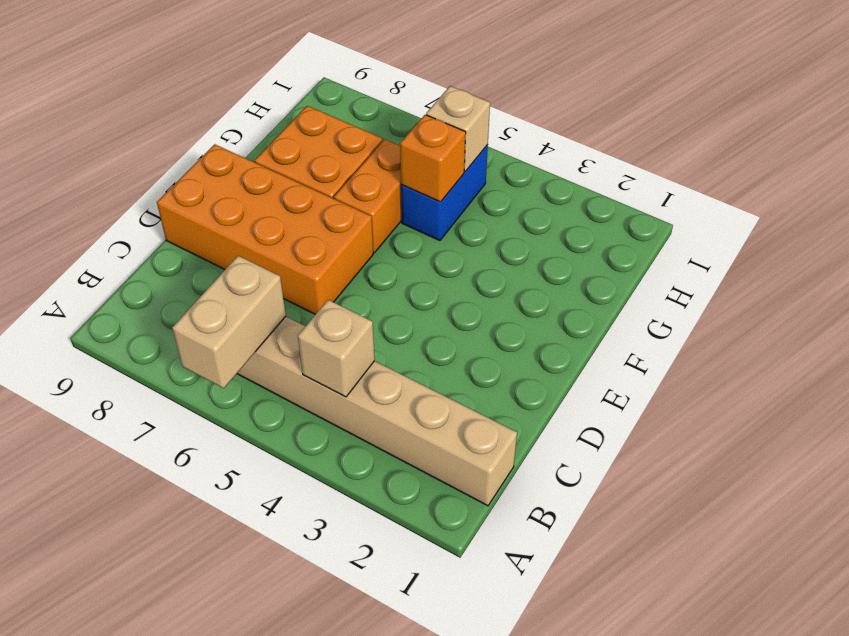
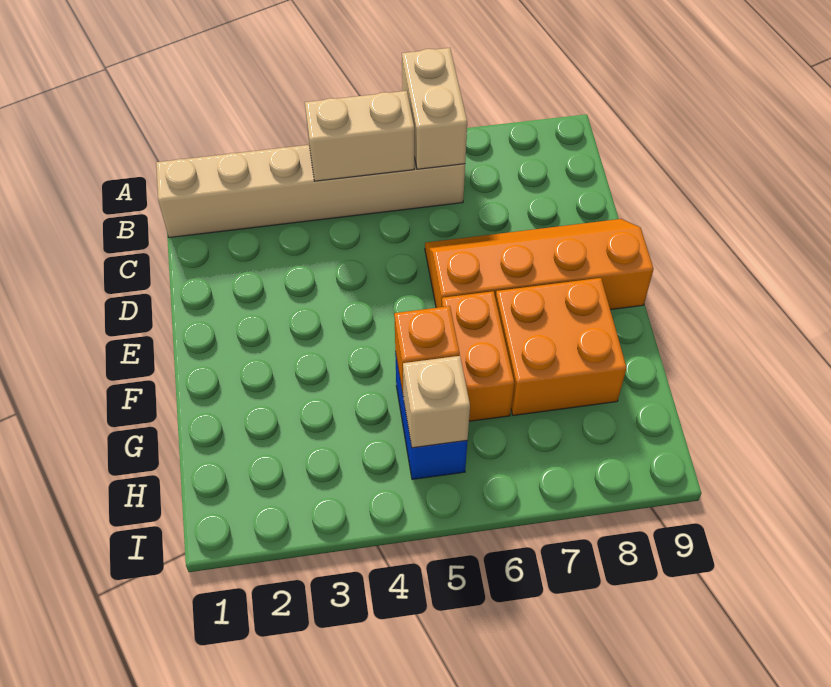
tan 1x1 brick [298,300,375,397] -> tan 1x2 brick [305,91,414,181]
orange 2x4 brick [157,144,373,314] -> orange 2x4 slope [425,219,654,310]

